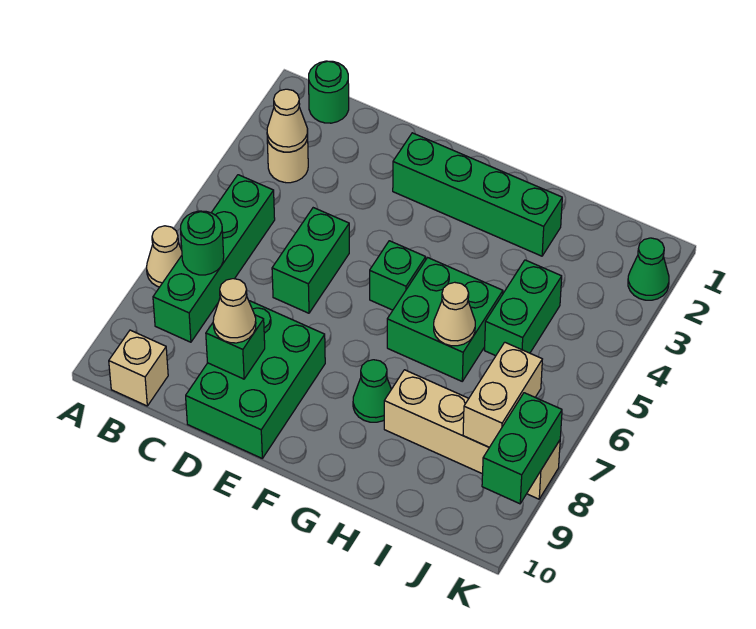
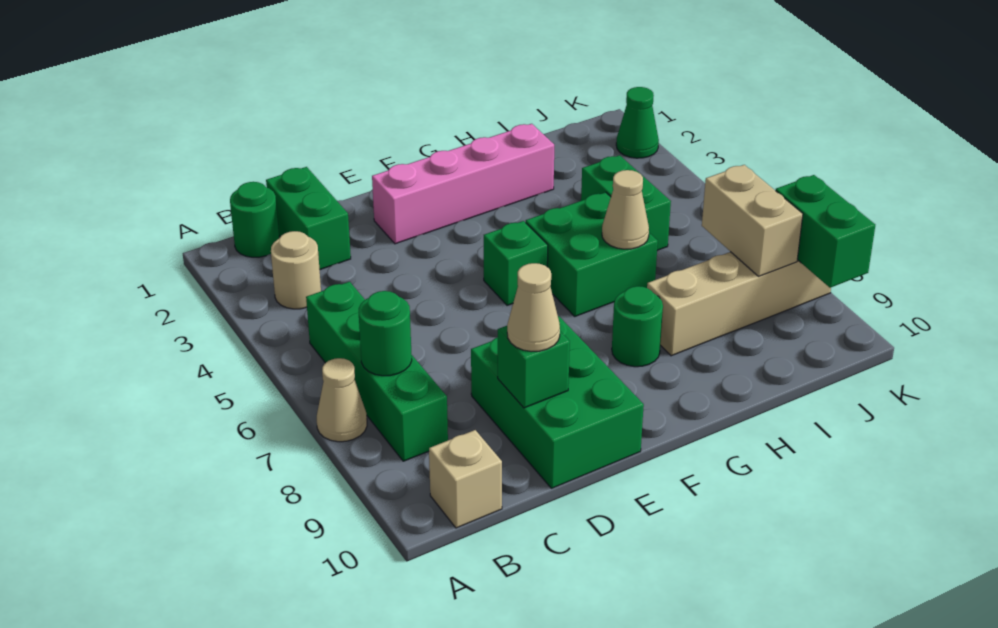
tan 1x1 cone [267,89,308,152] -> none
green 1x2 brick [272,208,349,313] -> green 1x2 brick moved to [266,167,351,270]
green 1x4 brick [393,133,562,256] -> pink 1x4 brick [372,124,554,244]
green 1x1 cone [353,360,391,422] -> green 1x1 round brick [612,286,663,367]

